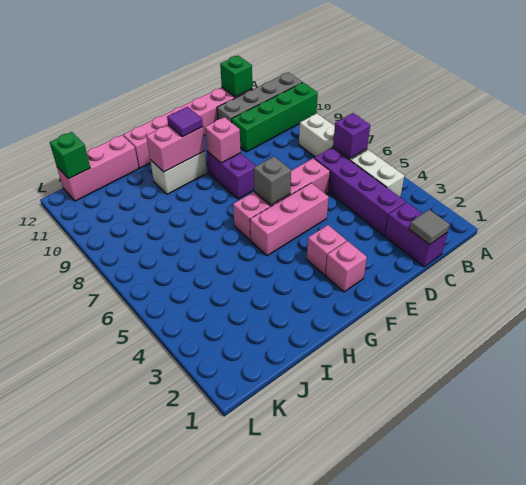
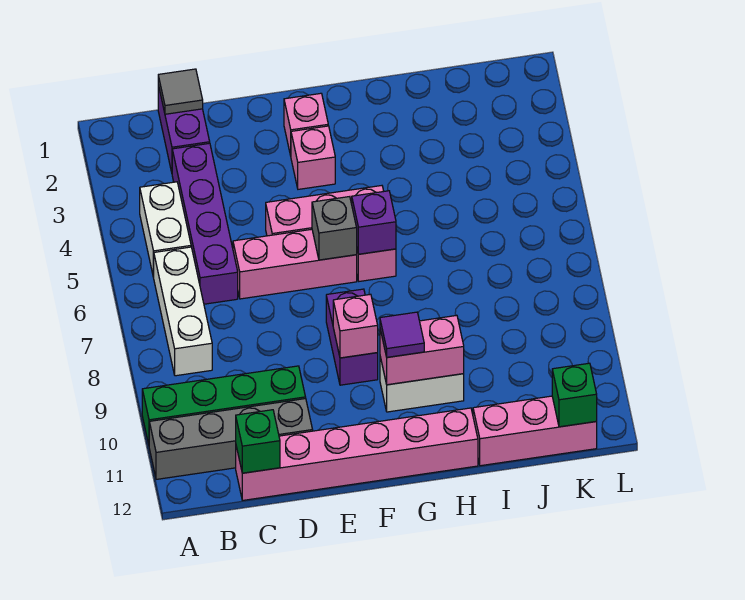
purple 1x1 brick [333,113,370,159] -> purple 1x1 brick moved to [352,191,396,254]

